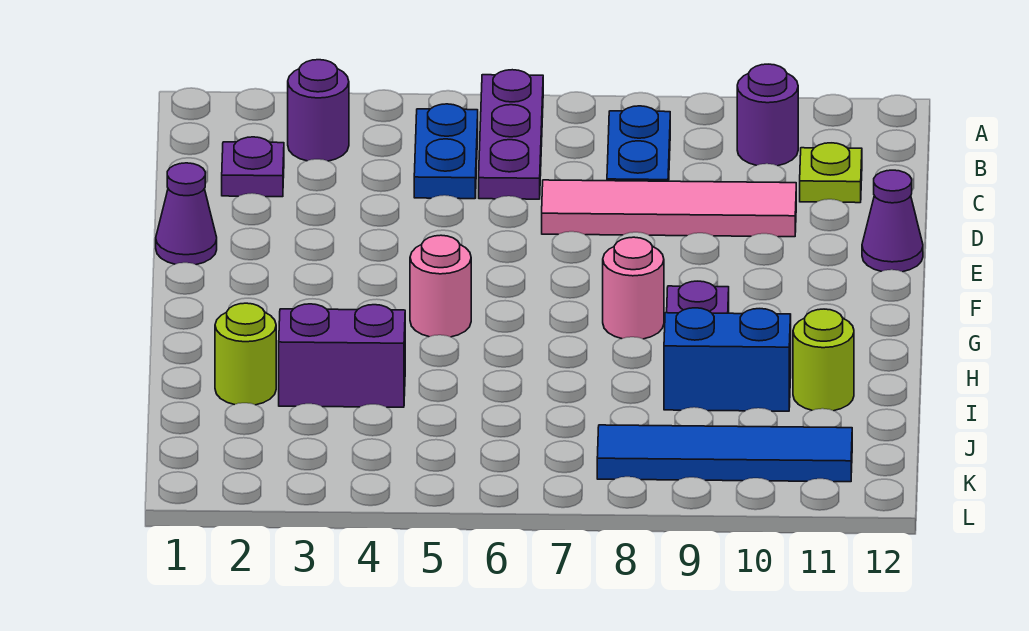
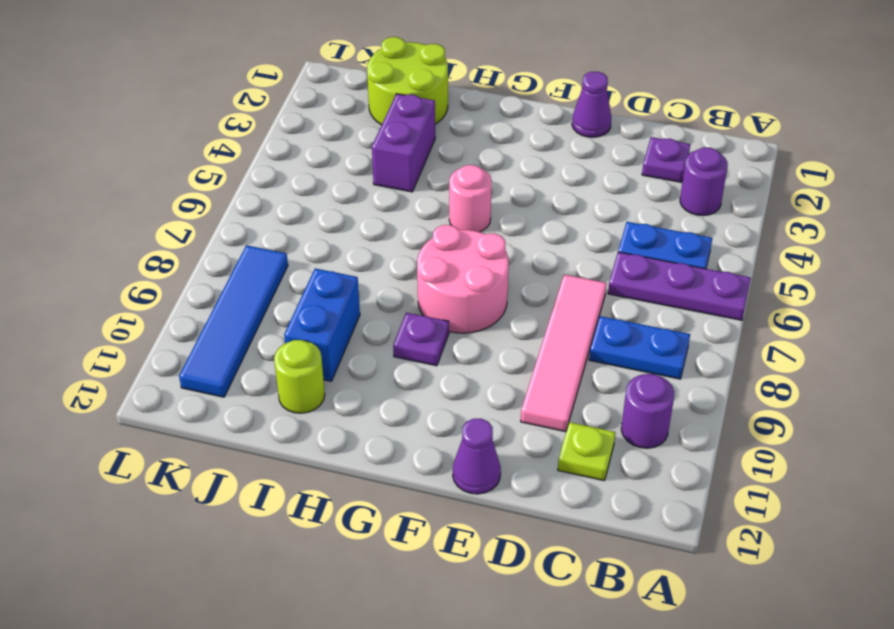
pink 1x1 round brick [603,237,664,339] -> pink 2x2 round brick [417,225,509,333]
lime 1x1 round brick [215,303,276,405] -> lime 2x2 round brick [367,37,448,125]

